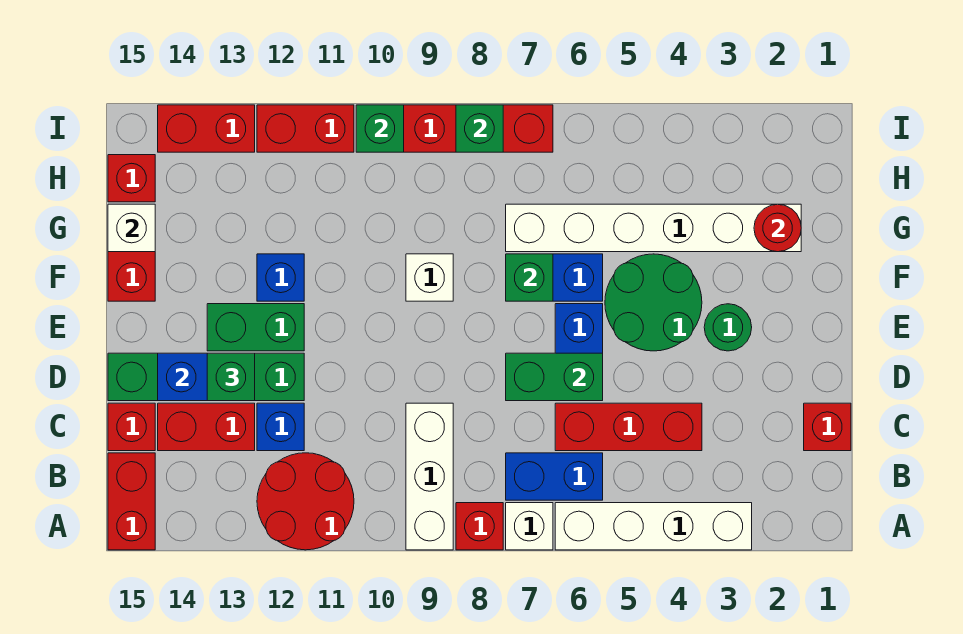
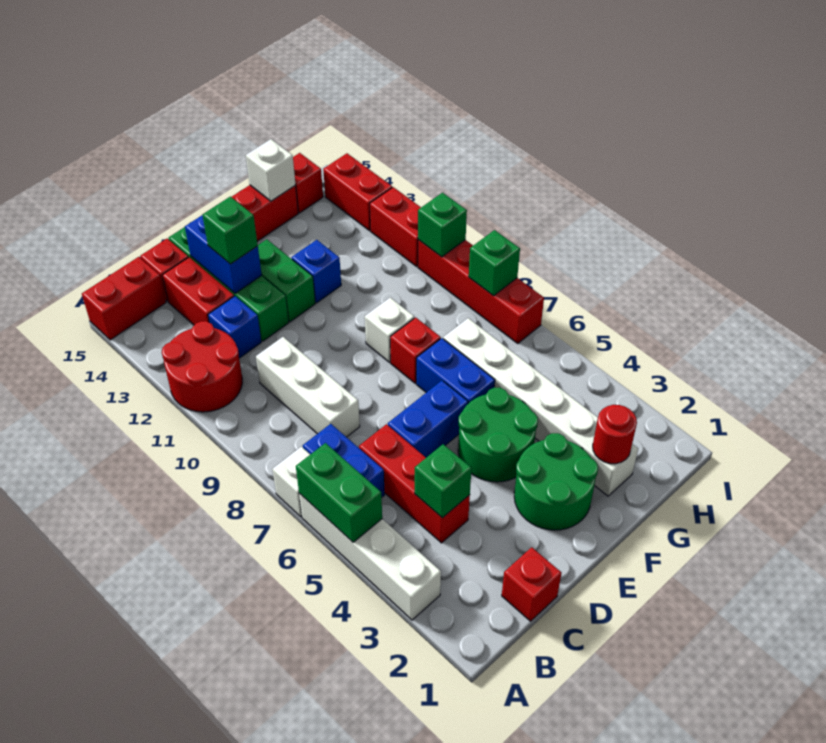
red 1x1 brick [456,503,503,550] -> red 1x1 brick moved to [390,317,441,383]
white 1x3 brick [406,403,453,550] -> white 1x3 brick turned to [256,337,360,437]
green 1x2 brick [506,353,603,401] -> green 1x2 brick moved to [296,443,382,542]
green 1x1 round brick [704,304,752,351] -> green 2x2 round brick [514,433,598,530]
green 1x1 brick [506,254,553,301] -> green 1x1 brick moved to [415,444,472,518]

